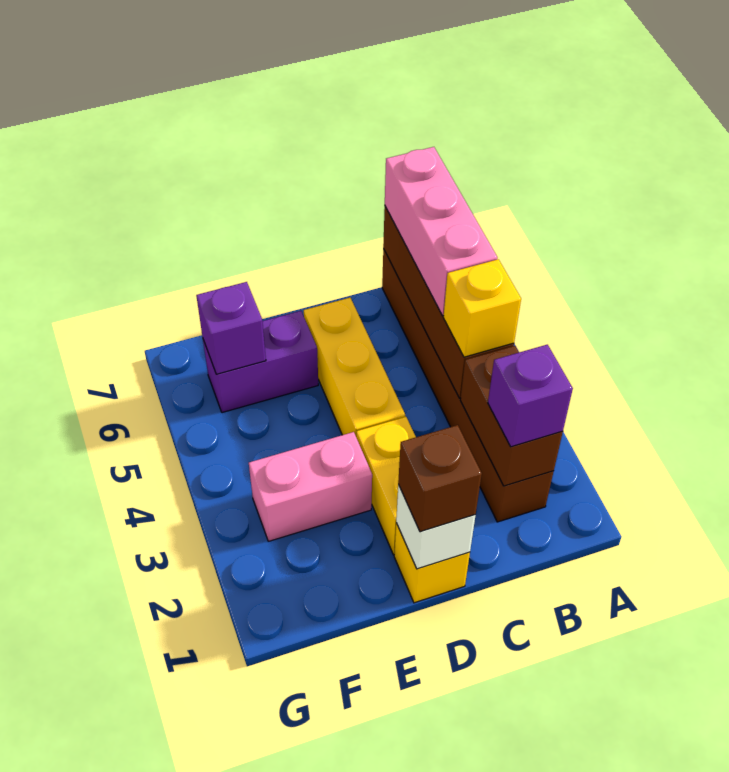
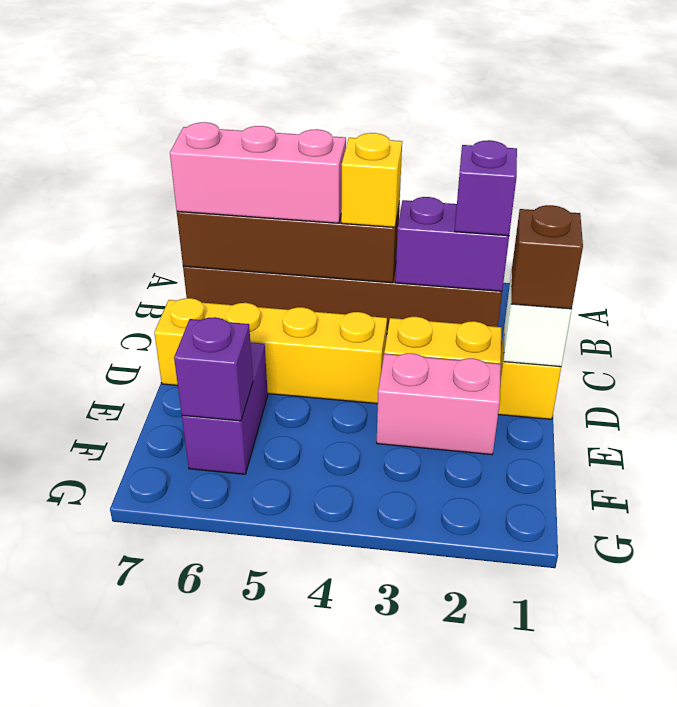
brown 1x2 brick [460,346,563,486] -> purple 1x2 brick [395,197,509,291]
yellow 1x3 brick [304,298,405,436] -> yellow 1x4 brick [154,298,387,404]
pink 1x2 brick [249,432,372,541] -> pink 1x2 brick turned to [377,353,501,455]

